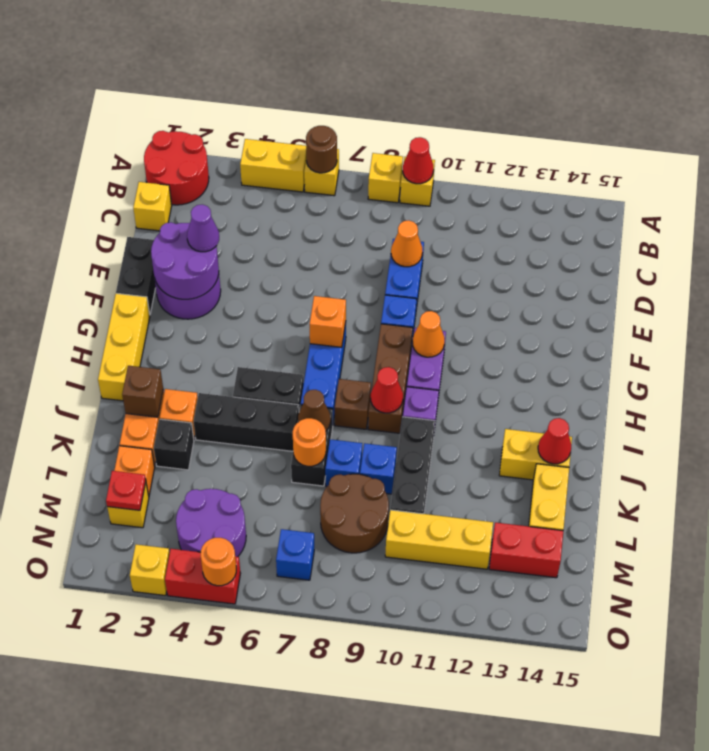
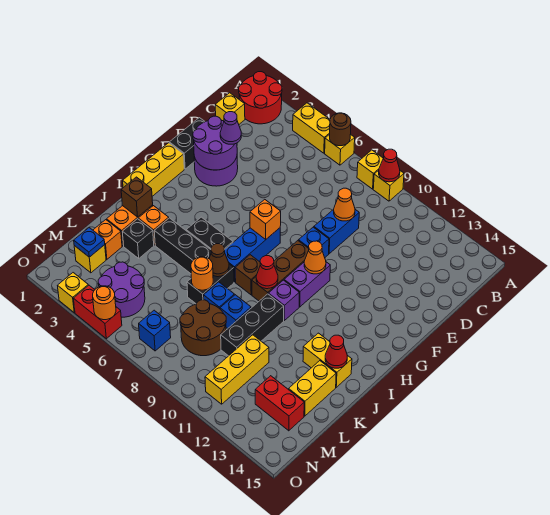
red 1x1 plate [106,471,146,510] -> blue 1x1 plate [74,228,105,257]
yellow 1x3 brick [385,510,493,569] -> yellow 1x3 brick turned to [205,335,269,404]

